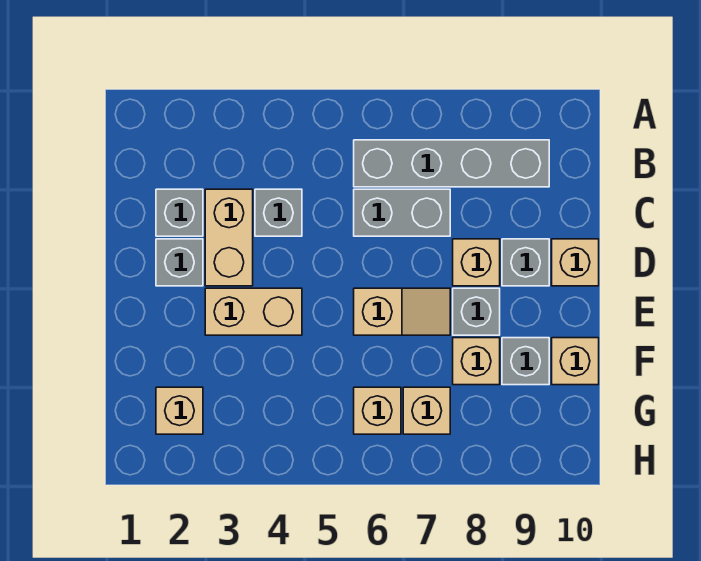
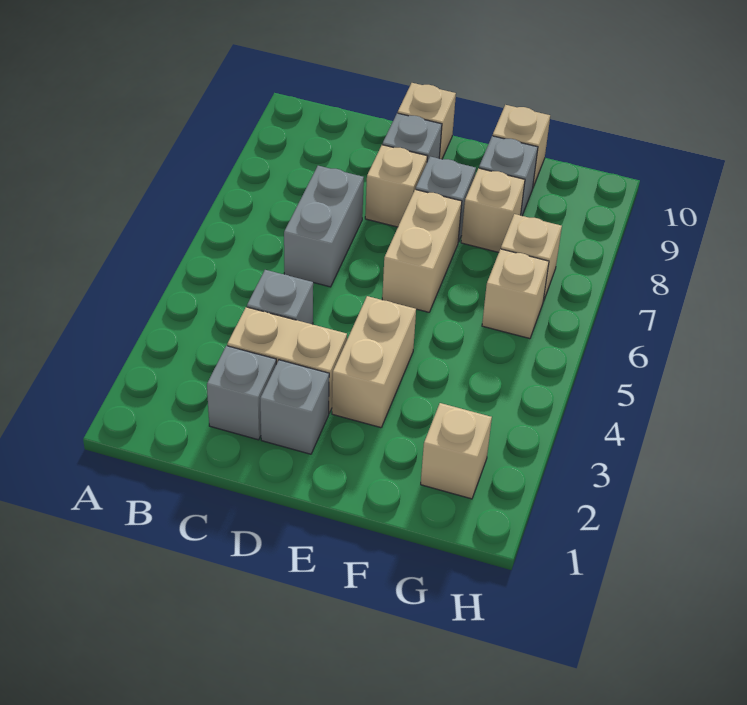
grey 1x4 brick [354,140,549,187] -> none
tan 1x2 slope [354,288,450,335] -> tan 1x2 brick [382,189,462,312]

